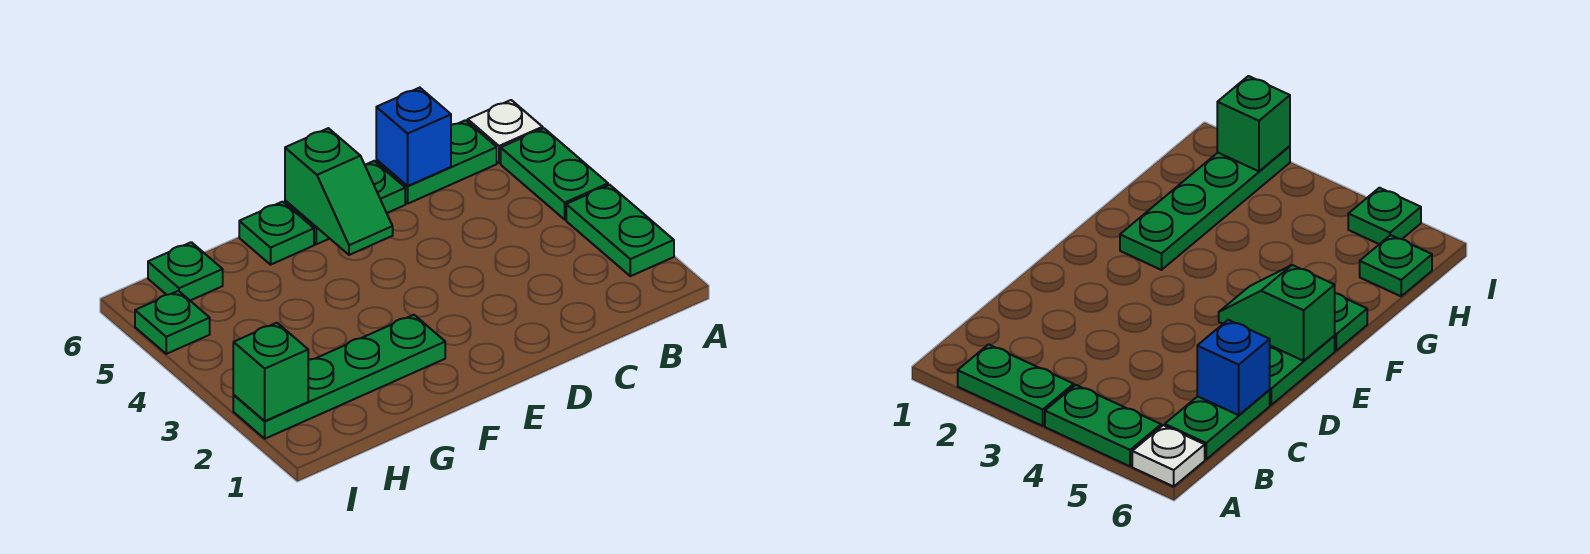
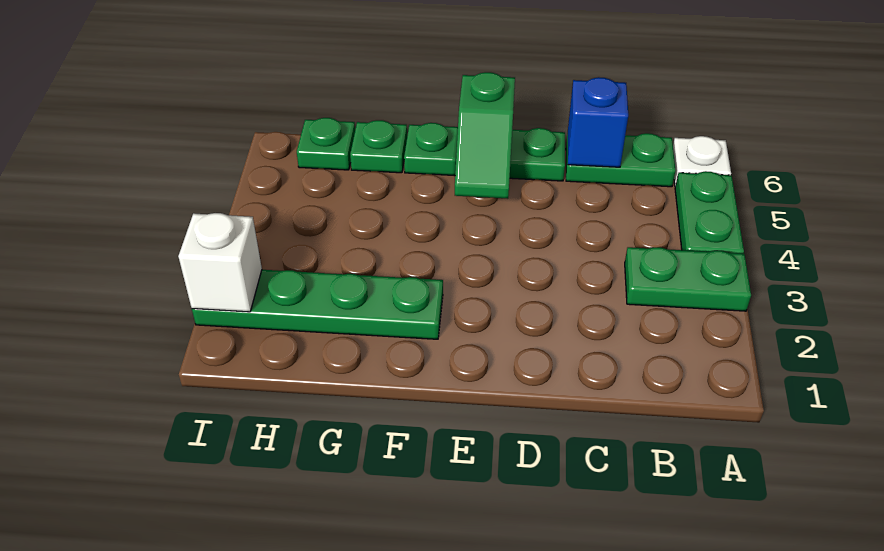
green 1x2 plate [566,185,674,276] -> green 1x2 plate turned to [625,247,751,311]
green 1x1 brick [233,323,308,421] -> white 1x1 brick [178,213,262,312]
green 1x1 plate [135,291,210,354] -> green 1x1 plate moved to [350,120,407,173]

